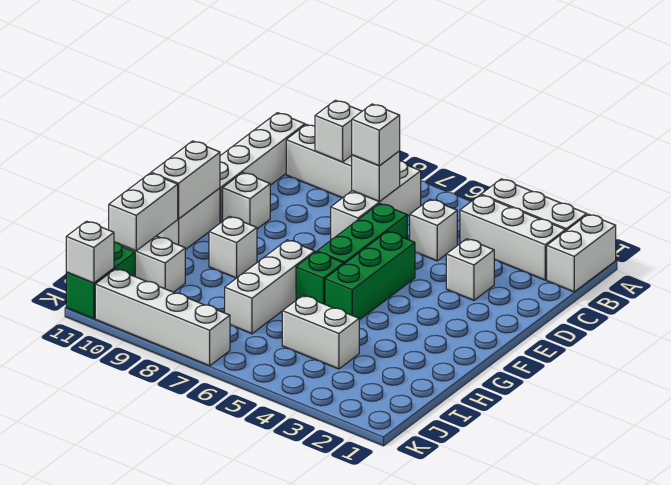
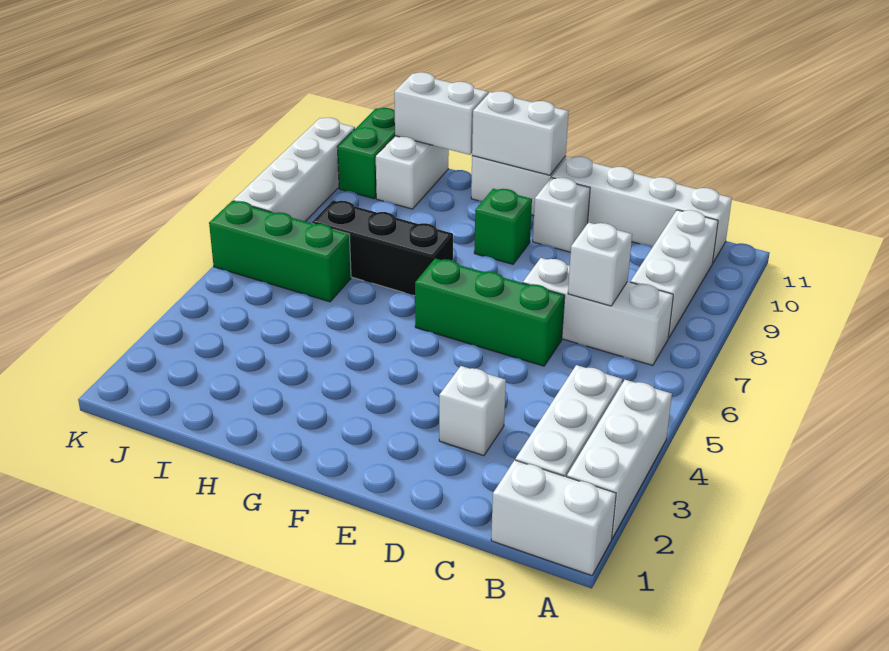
white 1x1 brick [315,100,362,162] -> none
white 1x1 brick [410,199,457,261] -> none
white 1x1 brick [352,104,400,166] -> none
green 1x3 brick [325,231,415,320] -> green 1x3 brick moved to [209,201,351,302]
green 1x1 brick [296,252,344,304] -> green 1x1 brick moved to [474,189,532,264]
white 1x3 brick [225,240,315,334] -> black 1x3 brick [312,200,453,296]
white 1x1 brick [209,216,257,278] -> none
white 1x2 brick [282,296,359,369] -> none
green 1x2 brick [66,242,135,319] -> green 1x2 brick turned to [337,108,395,199]
white 1x1 brick [66,221,114,283] -> none

